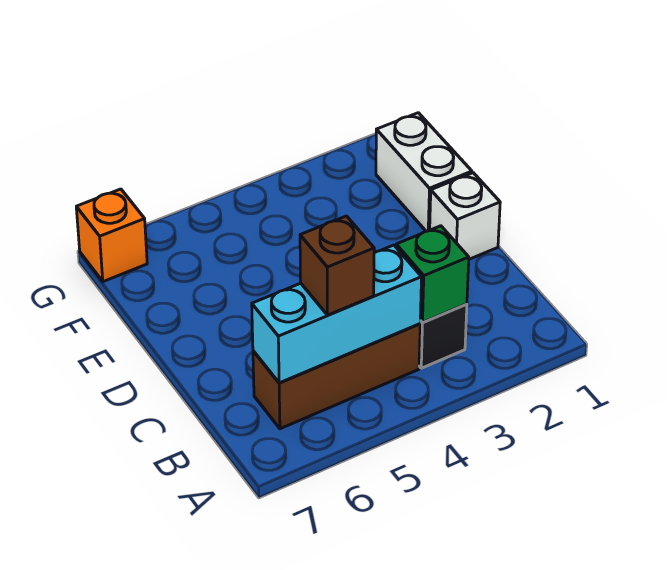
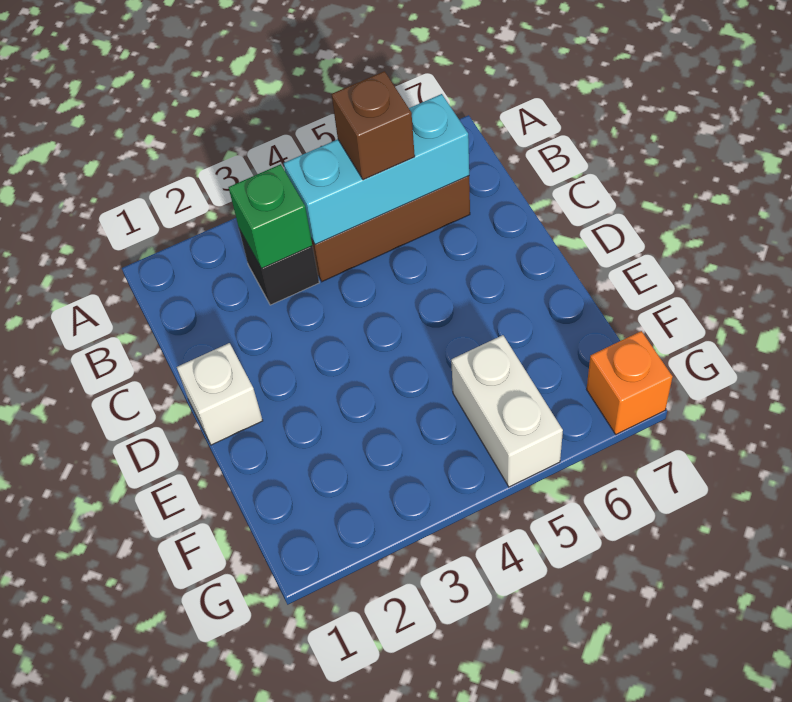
white 1x2 brick [376,113,472,231] -> white 1x2 brick moved to [451,335,563,487]

